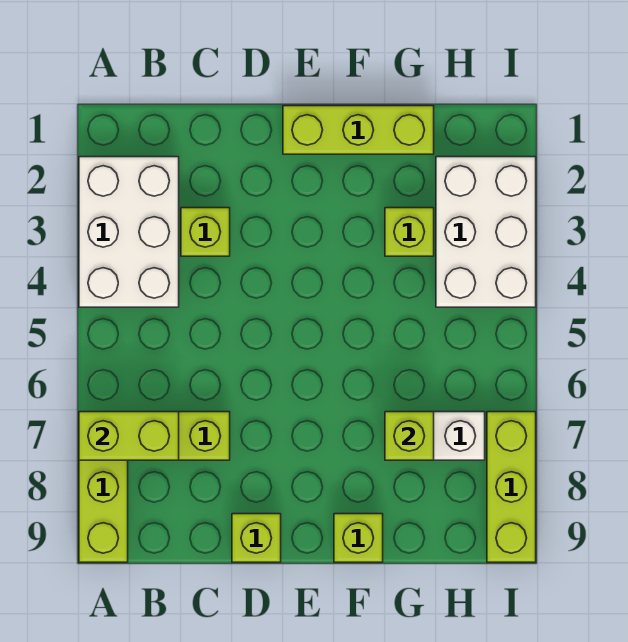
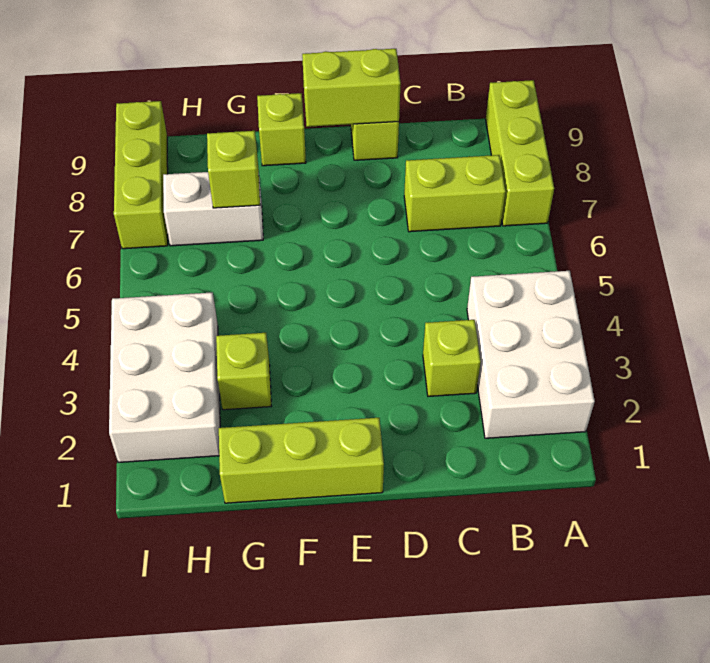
lime 1x2 brick [79,412,179,460] -> lime 1x2 brick moved to [302,49,401,127]

